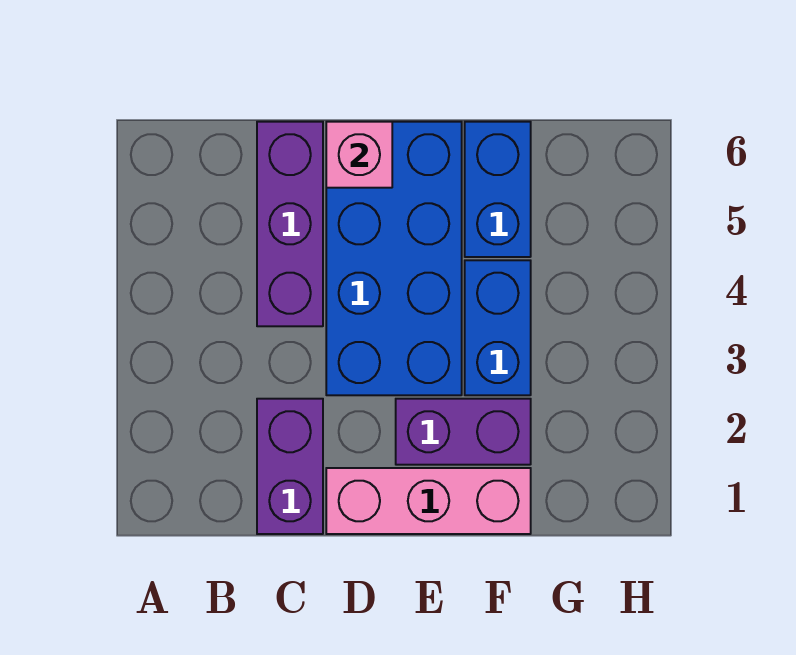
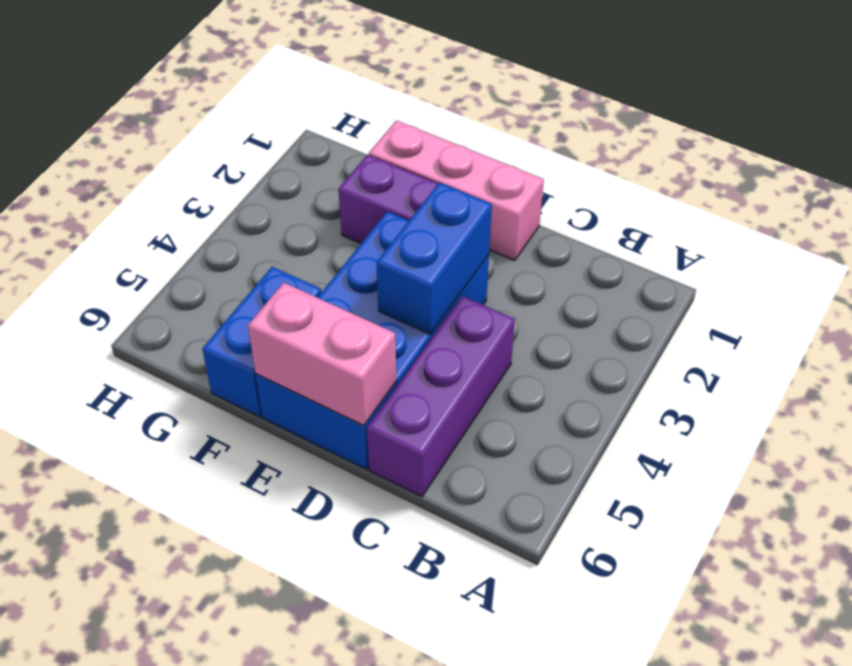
purple 1x2 brick [257,399,323,534] -> none
pink 1x1 brick [326,122,392,188] -> pink 1x2 brick [248,283,396,425]
blue 1x2 brick [465,260,531,395] -> blue 1x2 brick moved to [376,183,492,334]

